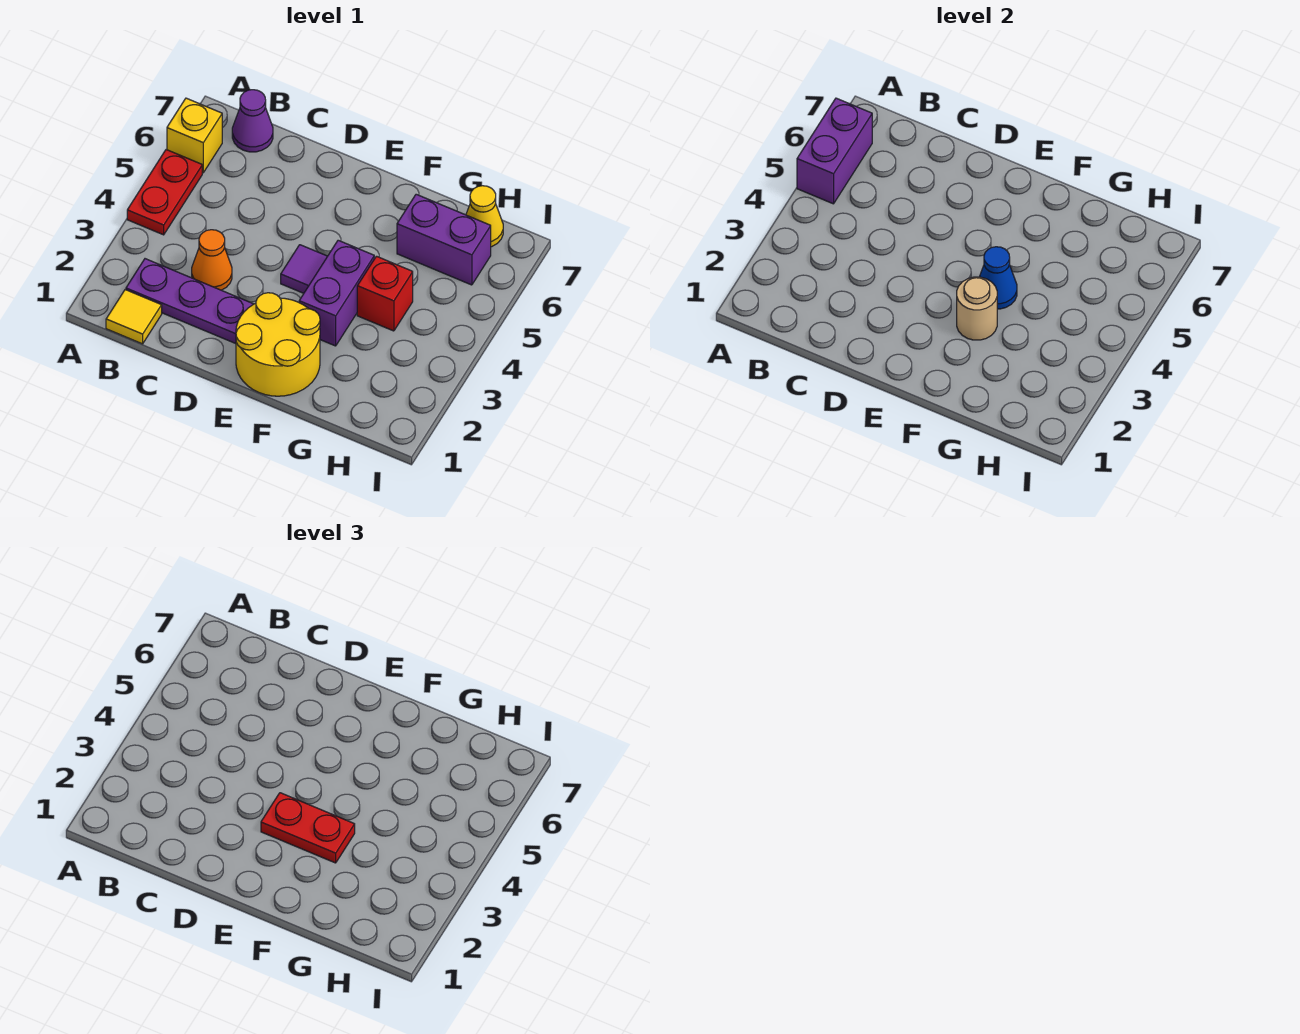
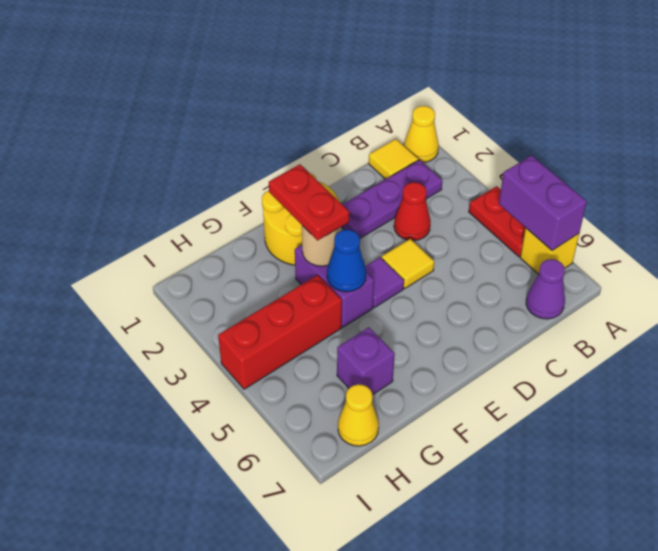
none -> yellow 1x1 cone [404,106,439,162]
orange 1x1 cone [192,230,232,290] -> red 1x1 cone [394,182,431,241]
none -> yellow 1x1 tile [382,239,434,288]
red 1x2 plate [261,793,355,863] -> red 1x2 plate turned to [269,164,349,240]
red 1x1 brick [357,256,413,331] -> red 1x3 brick [218,275,342,389]
purple 1x2 brick [397,194,491,285] -> purple 1x1 brick [337,327,395,395]

